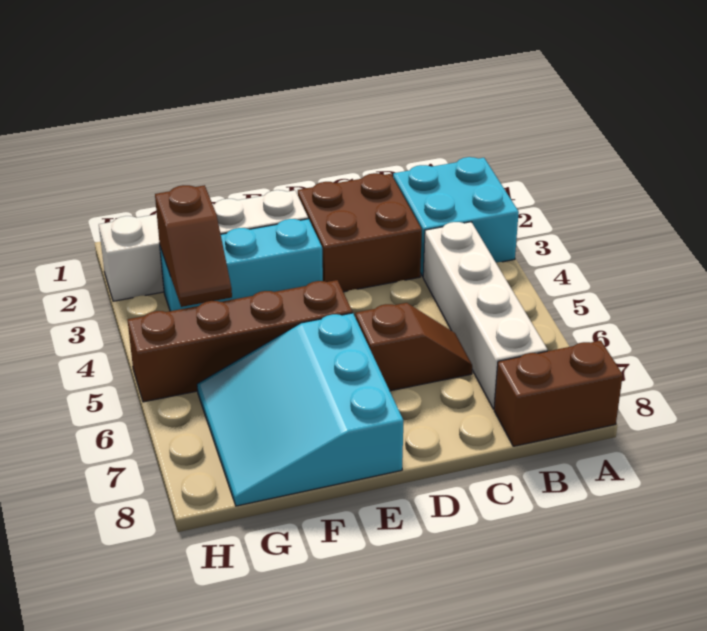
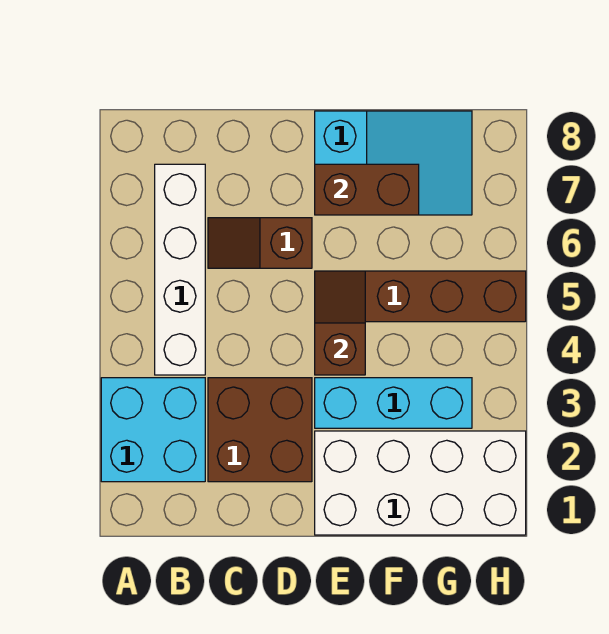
brown 1x2 brick [494,341,623,446] -> brown 1x2 brick moved to [315,164,419,215]
white 1x4 brick [99,190,308,301] -> white 2x4 brick [315,431,526,535]
cyan 3x3 slope [197,313,403,506] -> cyan 2x3 slope [315,111,472,215]
brown 1x2 slope [155,185,232,307] -> brown 1x2 slope moved to [315,271,365,375]

